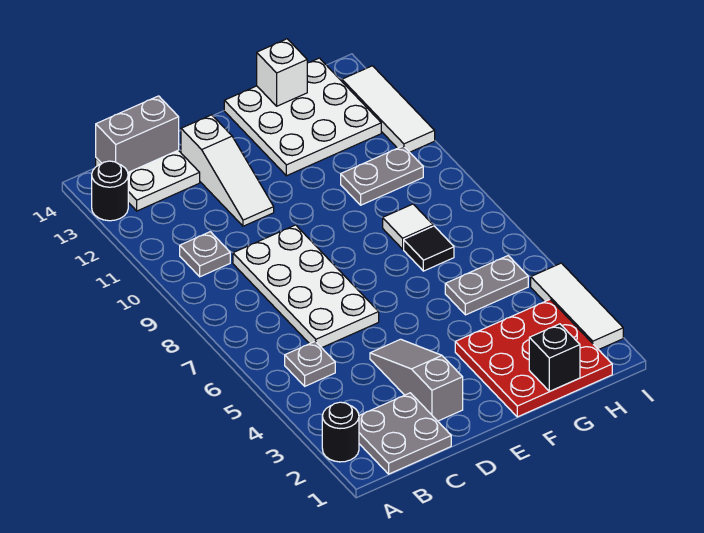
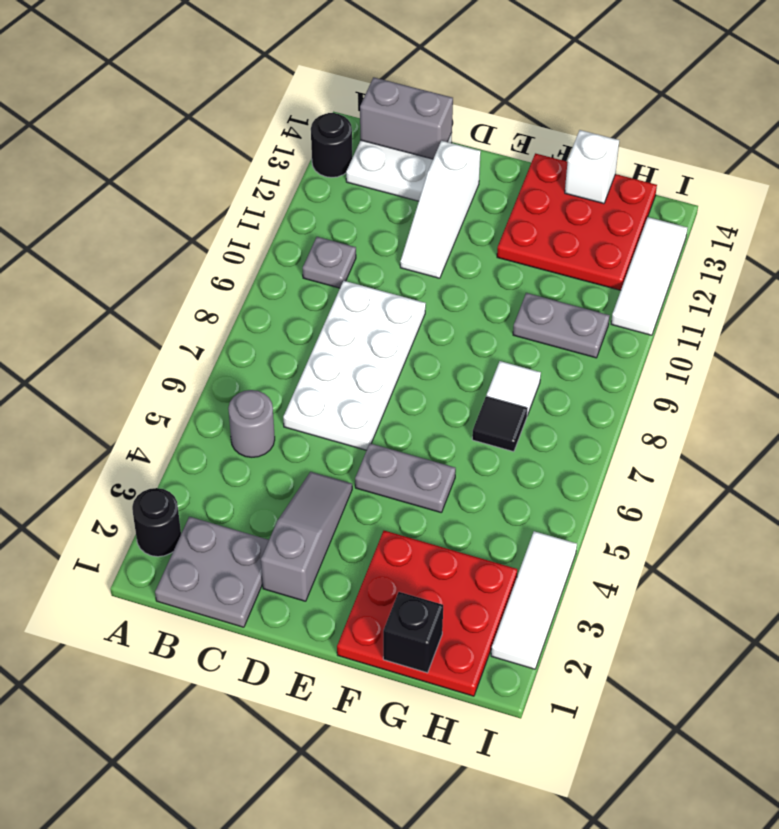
grey 1x1 plate [285,341,335,386] -> grey 1x1 round brick [228,390,275,457]
white 3x3 plate [224,58,381,176] -> red 3x3 plate [497,153,657,290]
grey 1x2 plate [445,256,528,315] -> grey 1x2 plate moved to [355,443,456,513]

